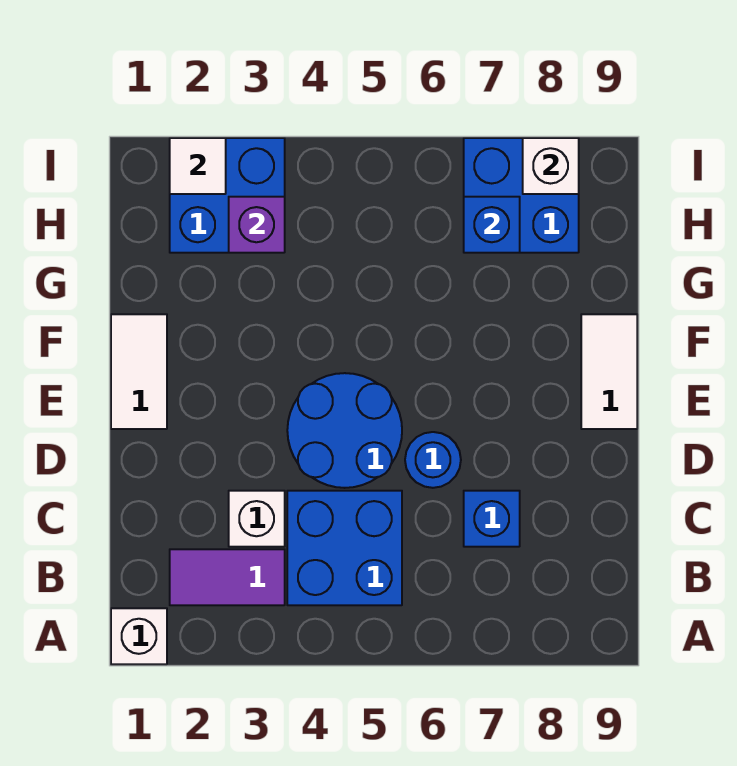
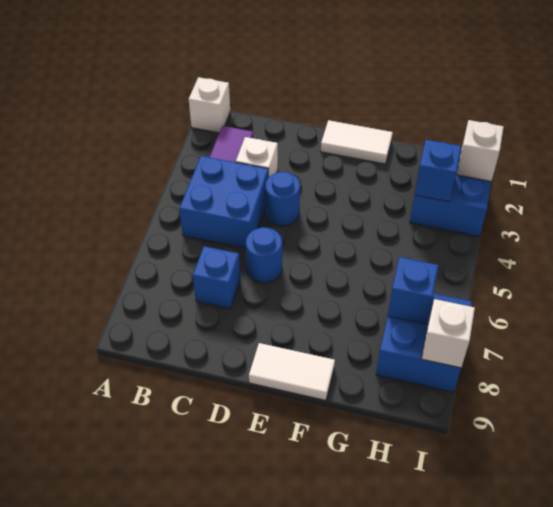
blue 2x2 round brick [287,373,402,488] -> blue 1x1 round brick [265,172,300,226]
purple 1x1 brick [229,197,285,253] -> blue 1x1 brick [415,140,461,202]
white 1x1 tile [170,138,226,194] -> white 1x1 brick [457,120,504,181]

